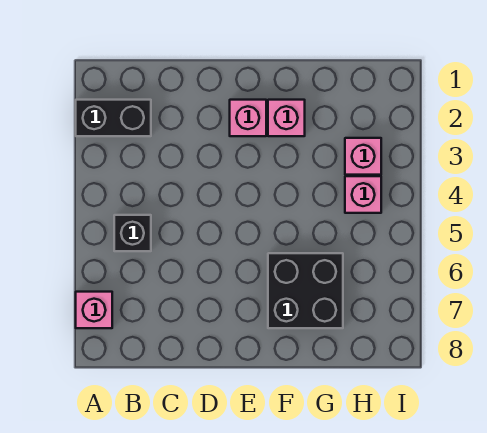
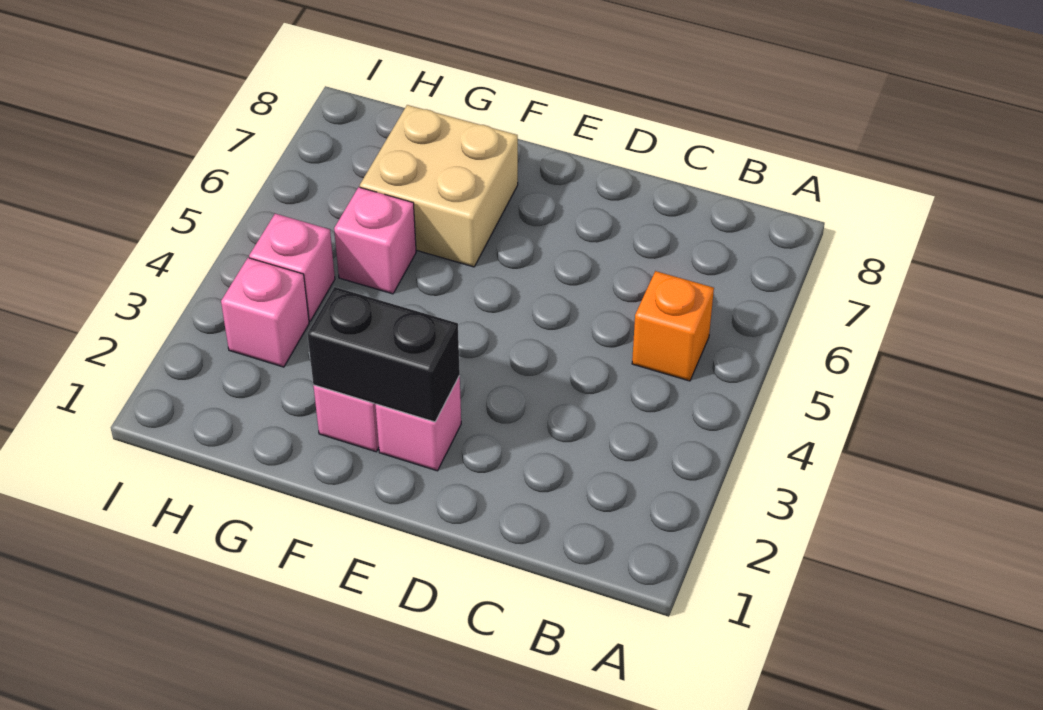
black 1x2 brick [76,100,151,136] -> black 1x2 brick moved to [307,287,460,422]
pink 1x1 brick [76,292,112,328] -> pink 1x1 brick moved to [334,187,416,294]
black 1x1 brick [114,215,151,251] -> orange 1x1 brick [632,271,714,381]
black 2x2 brick [268,253,343,328] -> tan 2x2 brick [360,105,518,267]

